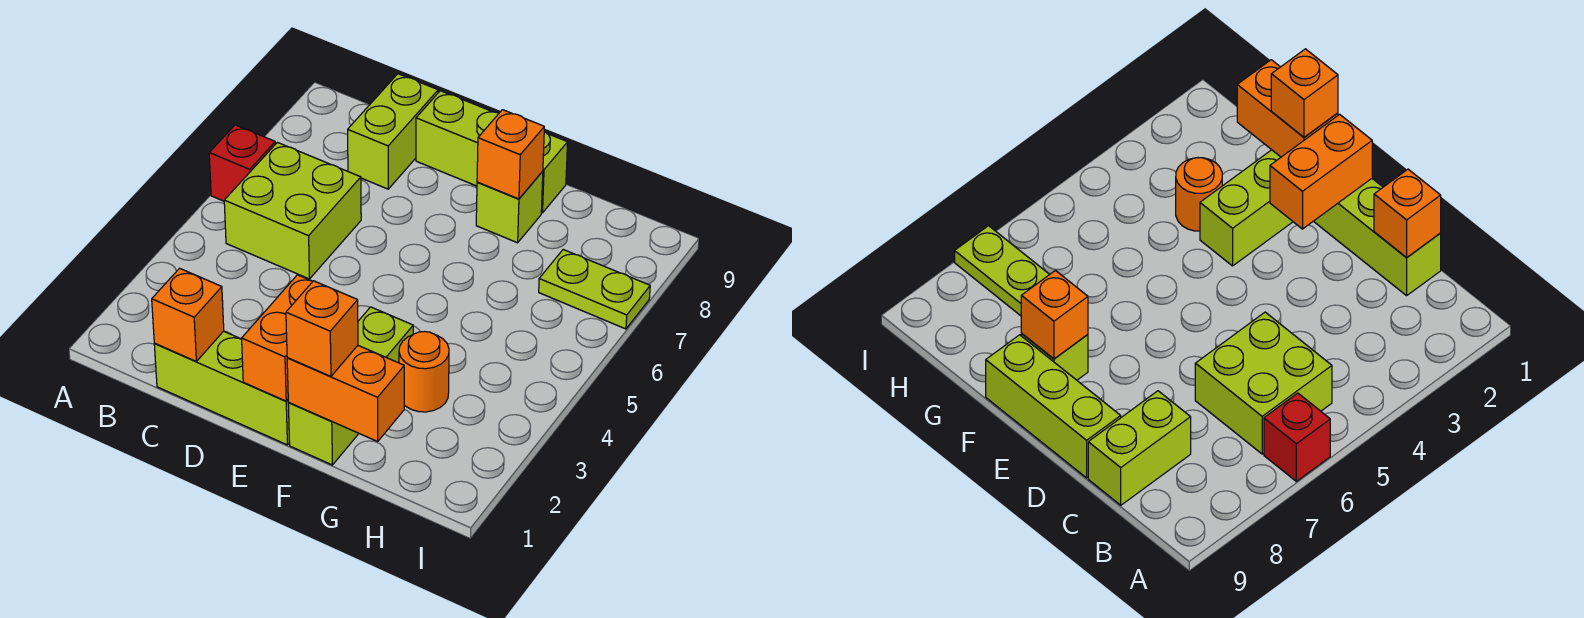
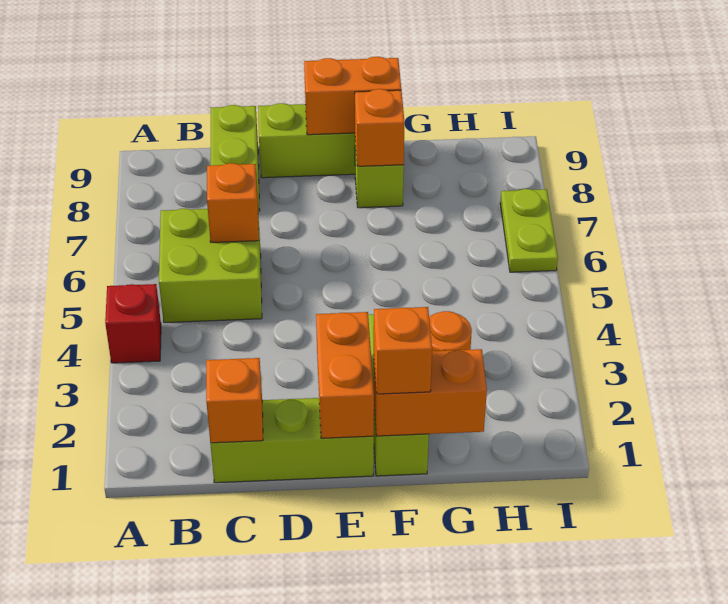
red 1x1 brick [209,125,275,201] -> red 1x1 brick moved to [105,284,161,363]
none -> orange 1x1 brick [207,163,259,242]
none -> orange 1x2 brick [304,57,401,135]
lime 1x2 plate [539,250,650,329] -> lime 1x2 plate turned to [500,189,558,272]

